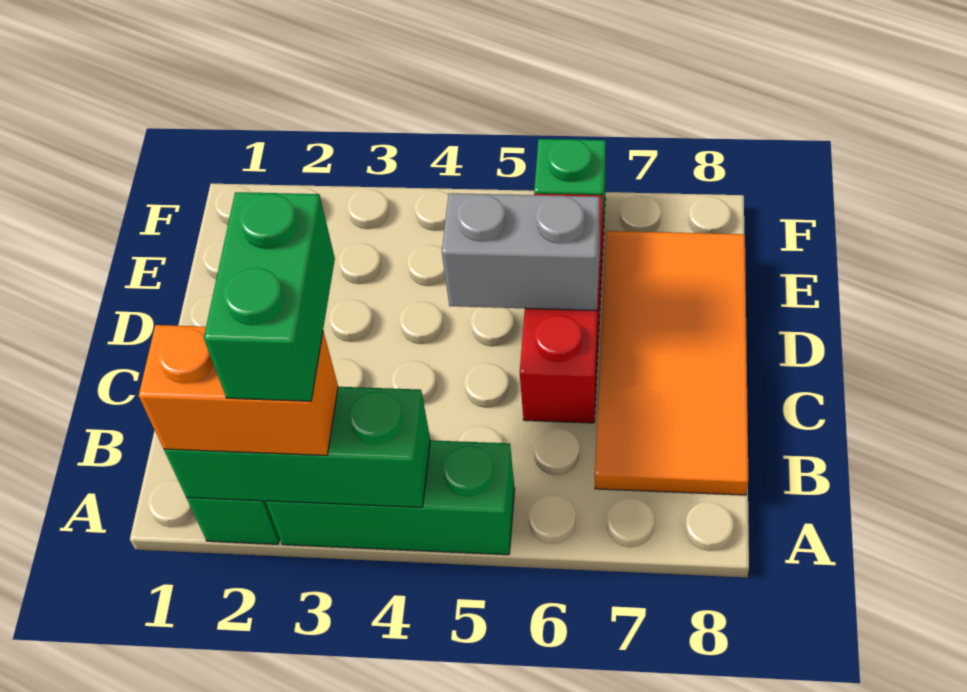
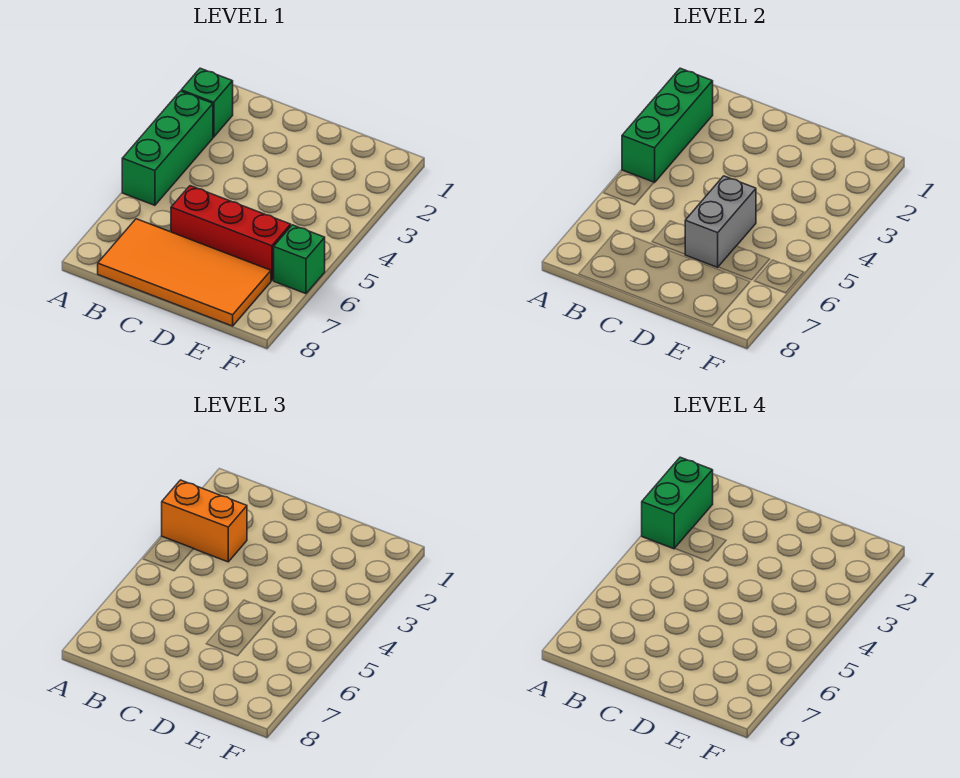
orange 1x2 brick [139,325,338,455] -> orange 1x2 brick turned to [162,480,247,562]
green 1x2 brick [204,192,335,401] -> green 1x2 brick turned to [642,457,713,549]

